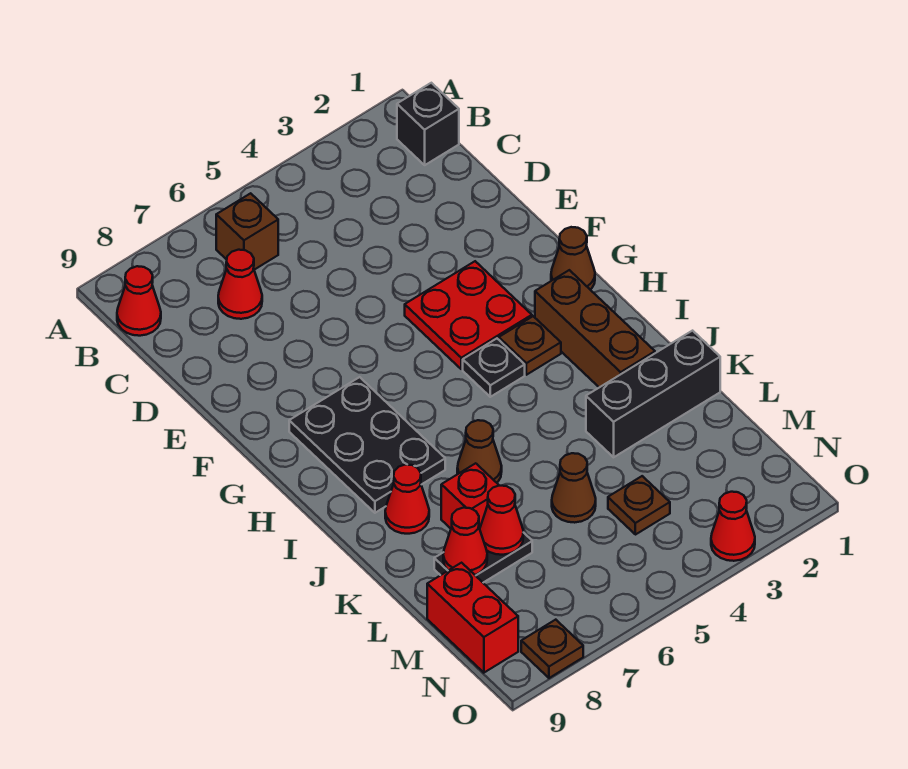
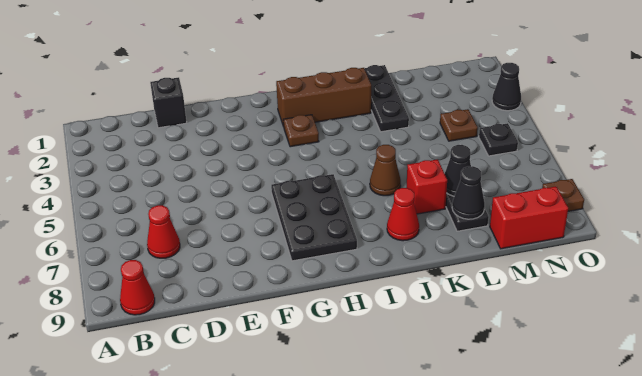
black 1x1 brick [397,83,459,165] -> black 1x1 brick moved to [150,77,187,128]
brown 1x1 brick [216,193,278,270] -> none
red 2x2 plate [405,261,532,369] -> none
brown 1x1 cone [551,227,595,290] -> none
black 2x3 plate [289,377,445,513] -> black 2x3 plate turned to [271,174,357,261]
black 1x1 plate [463,339,525,397] -> black 1x1 plate moved to [479,123,518,156]
black 1x3 brick [586,331,720,457] -> black 1x3 plate [365,65,409,132]
brown 1x1 cone [552,453,596,523] -> none
red 1x1 cone [480,486,523,555] -> black 1x1 cone [445,145,471,196]
red 1x1 cone [443,508,487,575] -> black 1x1 cone [452,166,485,219]
red 1x1 cone [711,492,755,561] -> black 1x1 cone [492,63,521,111]

